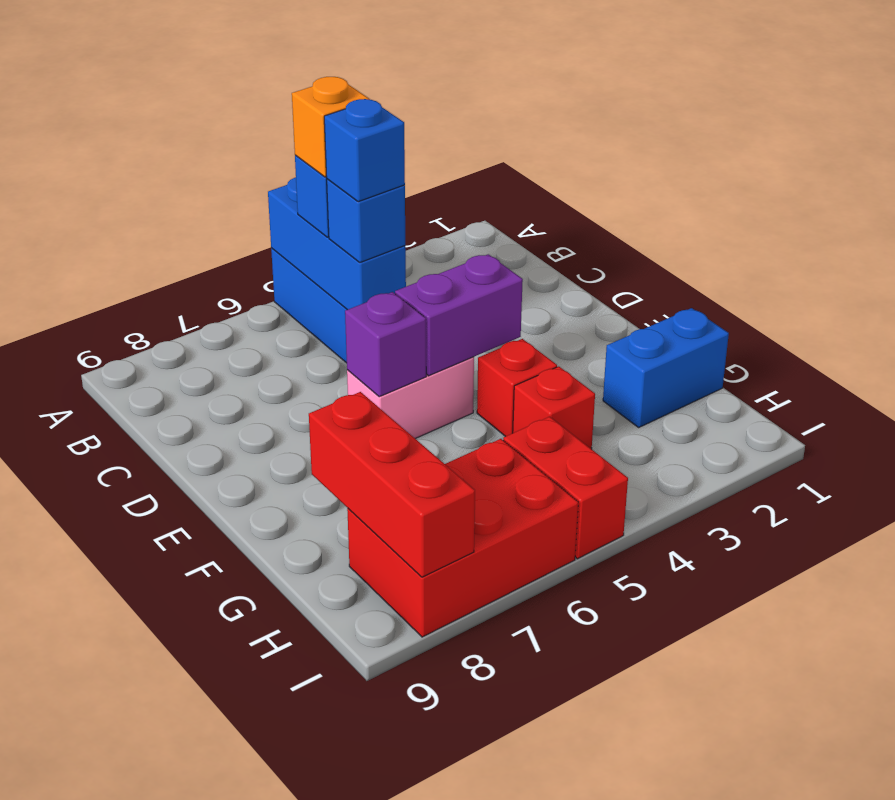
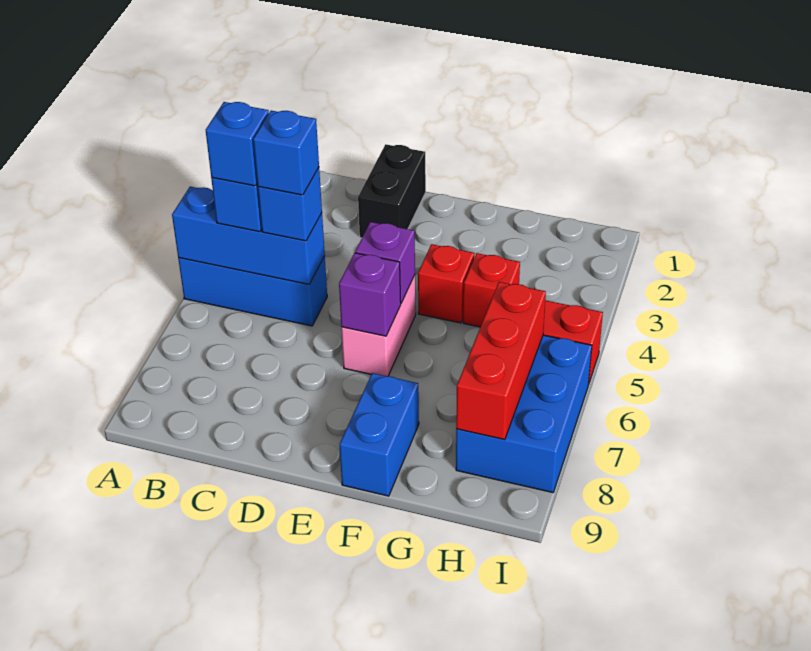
orange 1x1 brick [292,77,370,177] -> blue 1x1 brick [206,102,269,186]
none -> black 1x2 brick [358,144,426,238]
purple 1x2 brick [395,254,523,376] -> purple 1x1 brick [355,222,415,303]
blue 1x2 brick [603,308,729,427] -> blue 1x2 brick moved to [339,373,419,496]
red 1x3 brick [309,392,475,577] -> red 1x3 brick turned to [456,282,546,440]
red 2x3 brick [347,439,578,637] -> blue 2x3 brick [456,335,592,493]

